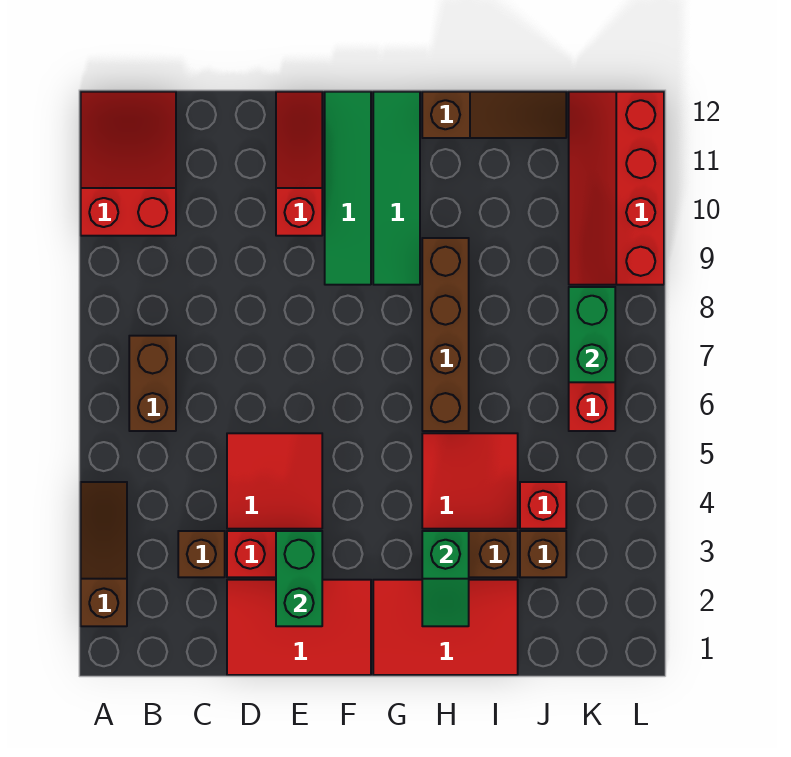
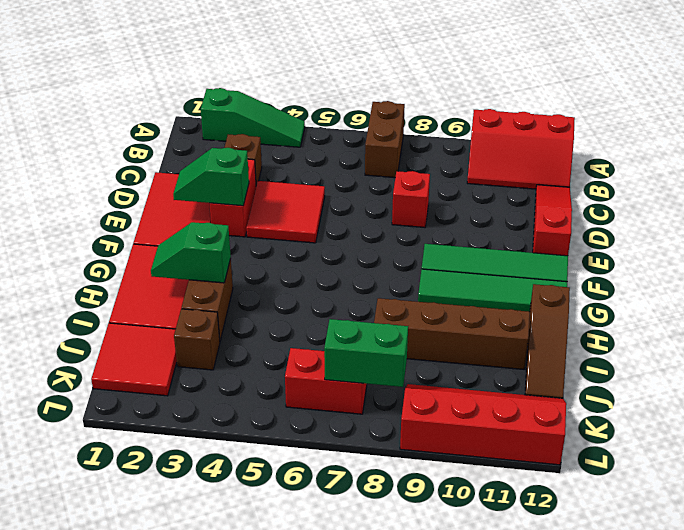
brown 1x3 slope [81,482,127,626] -> green 1x3 slope [201,88,305,147]
red 2x3 slope [81,92,176,236] -> red 2x3 slope turned to [467,109,575,189]
brown 1x2 brick [129,336,176,431] -> brown 1x2 brick turned to [365,101,405,178]
green 1x2 brick [276,531,322,626] -> green 1x2 slope [173,148,249,206]
red 1x3 slope [276,92,322,236] -> red 1x3 slope turned to [533,185,572,256]
red 2x2 tile [422,433,518,529] -> red 2x2 tile moved to [91,323,177,396]
brown 1x4 brick [422,238,469,431] -> brown 1x4 brick moved to [374,298,530,370]
red 1x1 brick [520,482,566,529] -> red 1x1 brick moved to [392,171,430,228]

